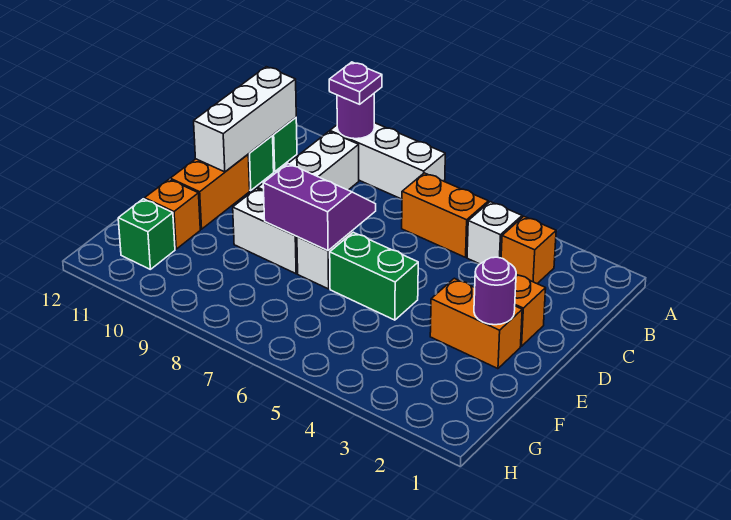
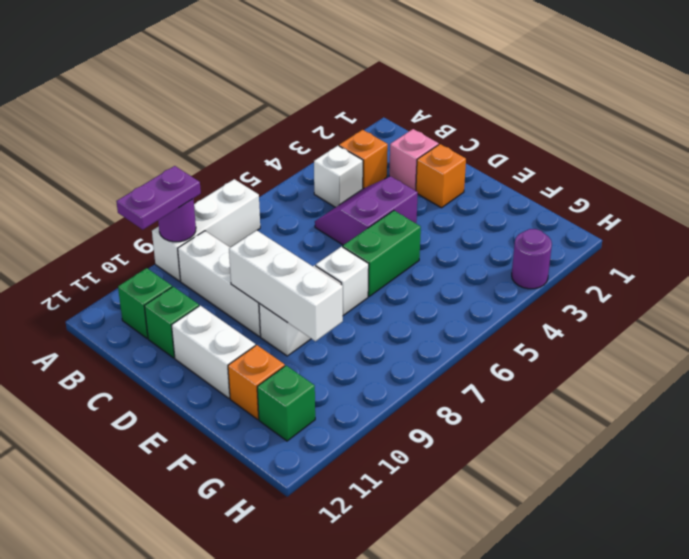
purple 1x1 plate [329,62,382,104] -> purple 1x2 plate [116,166,201,230]
orange 1x2 brick [402,173,488,257] -> none
white 1x3 brick [194,67,296,172] -> white 1x3 brick moved to [229,230,343,341]
none -> pink 1x1 brick [389,129,439,191]
purple 2x2 slope [263,164,376,251] -> purple 2x2 slope moved to [315,176,418,245]
orange 1x2 brick [170,155,250,229] -> white 1x2 brick [172,306,255,398]
orange 1x2 brick [430,278,522,369] -> none
purple 1x1 round brick [474,257,516,325] -> purple 1x1 round brick moved to [512,229,552,289]

